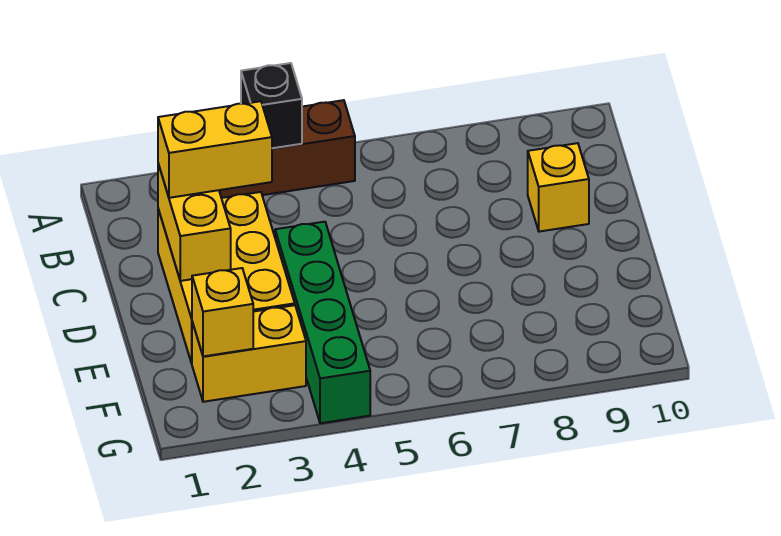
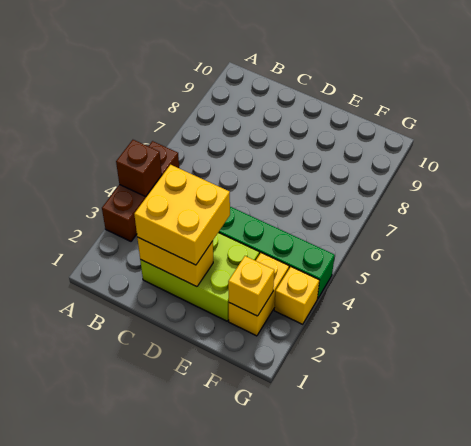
black 1x1 brick [241,63,302,148] -> brown 1x1 brick [116,140,162,196]
yellow 2x3 brick [158,192,295,363] -> lime 2x3 brick [140,233,259,321]
yellow 1x2 brick [158,101,272,198] -> yellow 2x2 brick [134,165,230,265]
yellow 1x1 brick [528,143,589,232] -> yellow 1x1 brick moved to [274,267,319,324]

